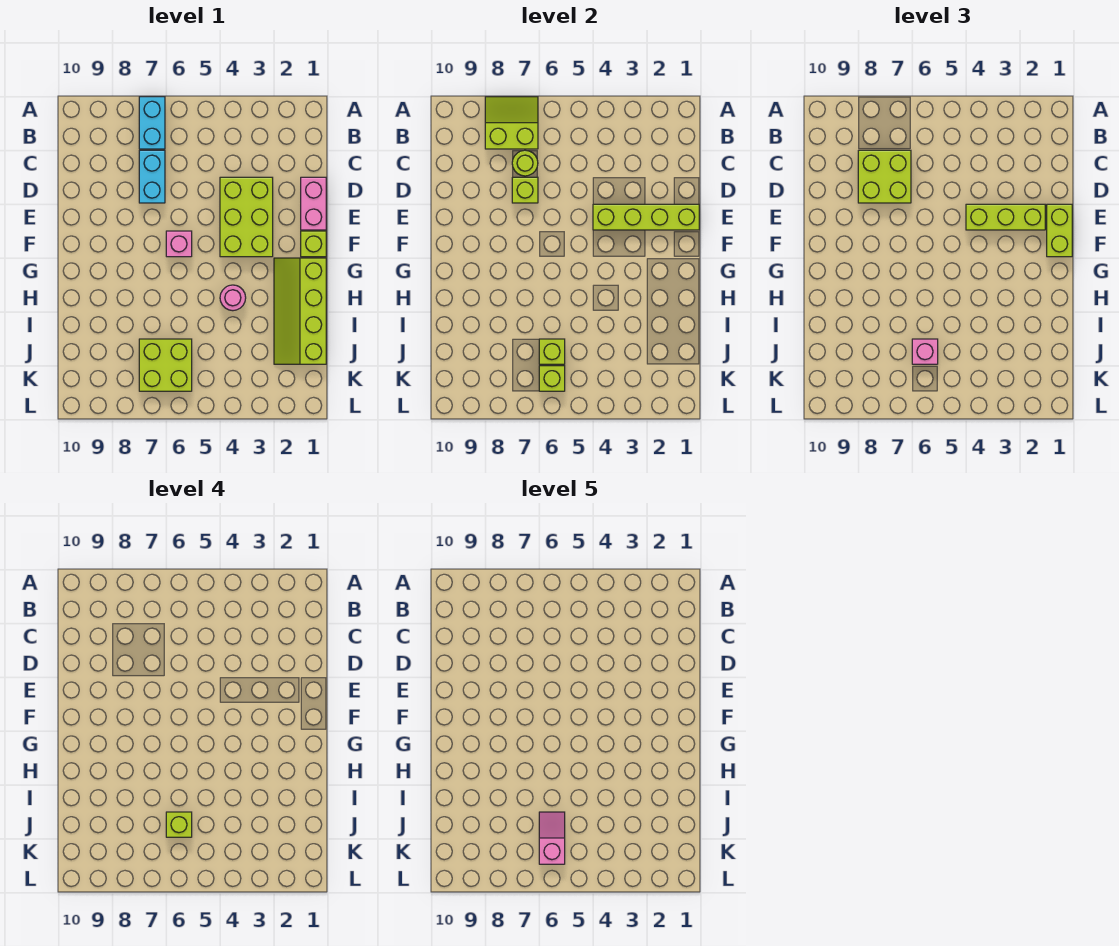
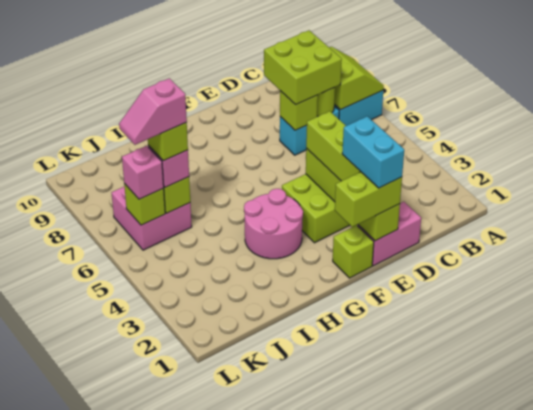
none -> cyan 1x2 brick [342,116,404,188]
pink 1x1 brick [166,231,192,257] -> pink 1x1 brick moved to [122,146,164,199]
lime 2x4 slope [274,258,326,364] -> none
pink 1x1 round brick [220,285,246,311] -> pink 2x2 round brick [244,189,303,259]
lime 2x2 brick [139,339,192,391] -> pink 2x2 brick [112,186,192,250]
pink 1x2 slope [539,812,565,864] -> pink 1x2 slope turned to [119,78,187,145]

